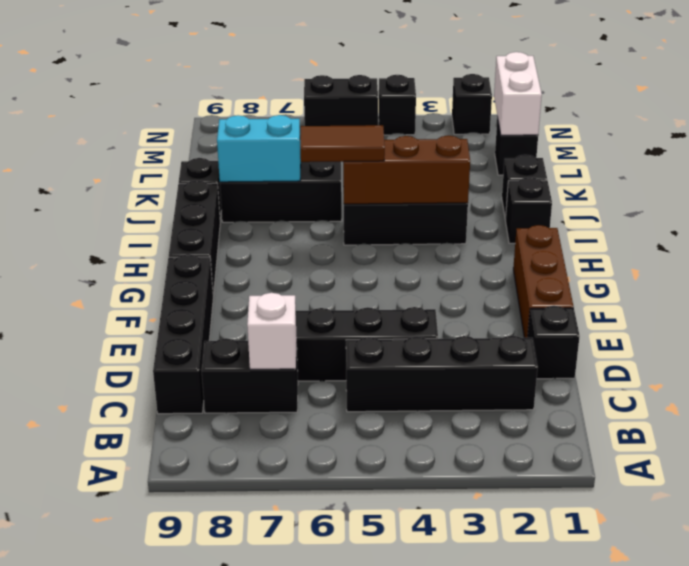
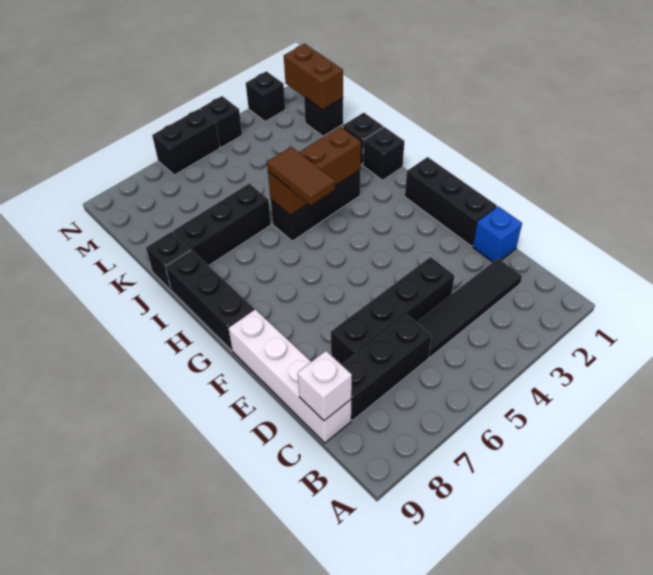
black 1x4 brick [346,336,538,412] -> black 1x4 tile [417,258,522,358]
black 1x2 brick [201,338,298,413] -> black 1x3 brick [342,314,432,420]
white 1x1 brick [247,293,297,369] -> white 1x1 brick moved to [298,351,352,421]
black 1x4 brick [153,254,213,414] -> white 1x4 brick [228,310,351,443]
black 1x1 brick [528,306,580,379] -> blue 1x1 brick [473,206,522,262]
brown 1x3 brick [513,225,574,338] -> black 1x3 brick [405,157,497,246]
brown 1x2 tile [300,125,385,162] -> brown 1x2 tile turned to [267,147,335,205]
cyan 1x2 brick [217,115,301,182] -> none
white 1x2 brick [494,52,542,135] -> brown 1x2 brick [284,44,343,110]

